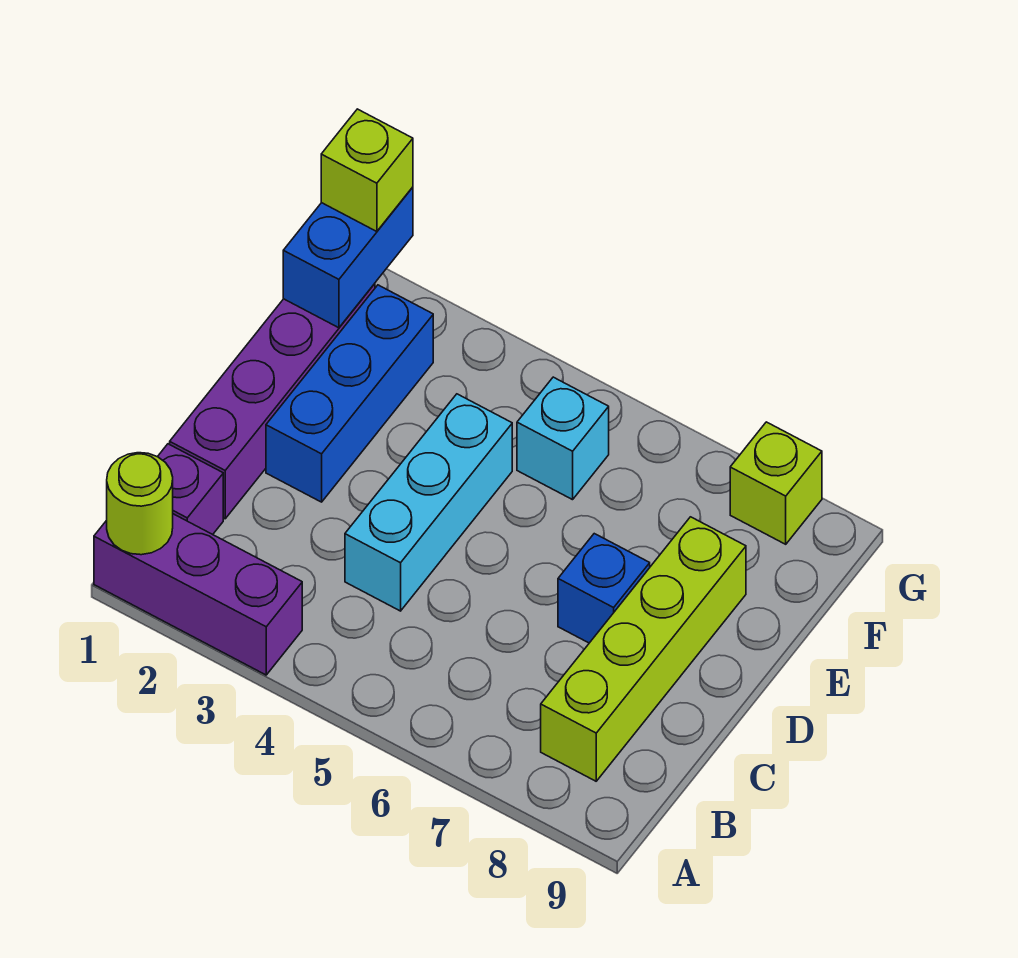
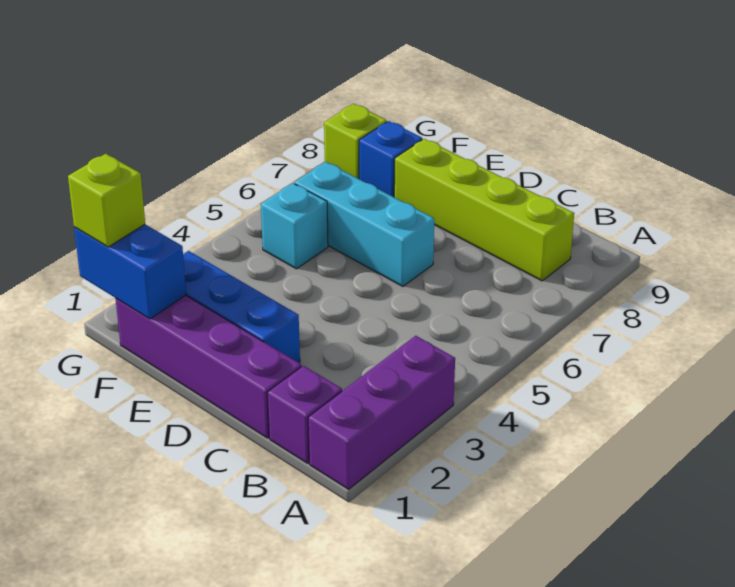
lime 1x1 round brick [107,453,173,555] -> none
cyan 1x3 brick [345,394,512,611] -> cyan 1x3 brick moved to [294,162,434,286]
blue 1x1 brick [558,534,650,643] -> blue 1x1 brick moved to [359,121,422,197]

